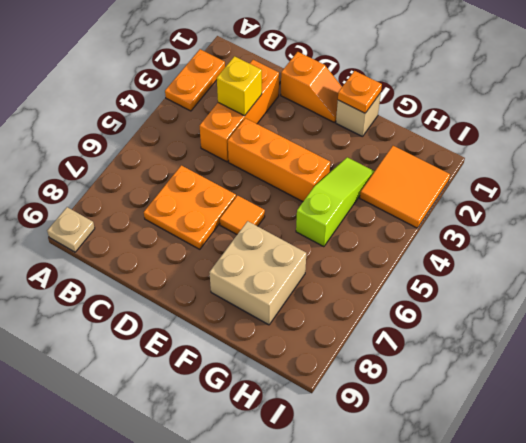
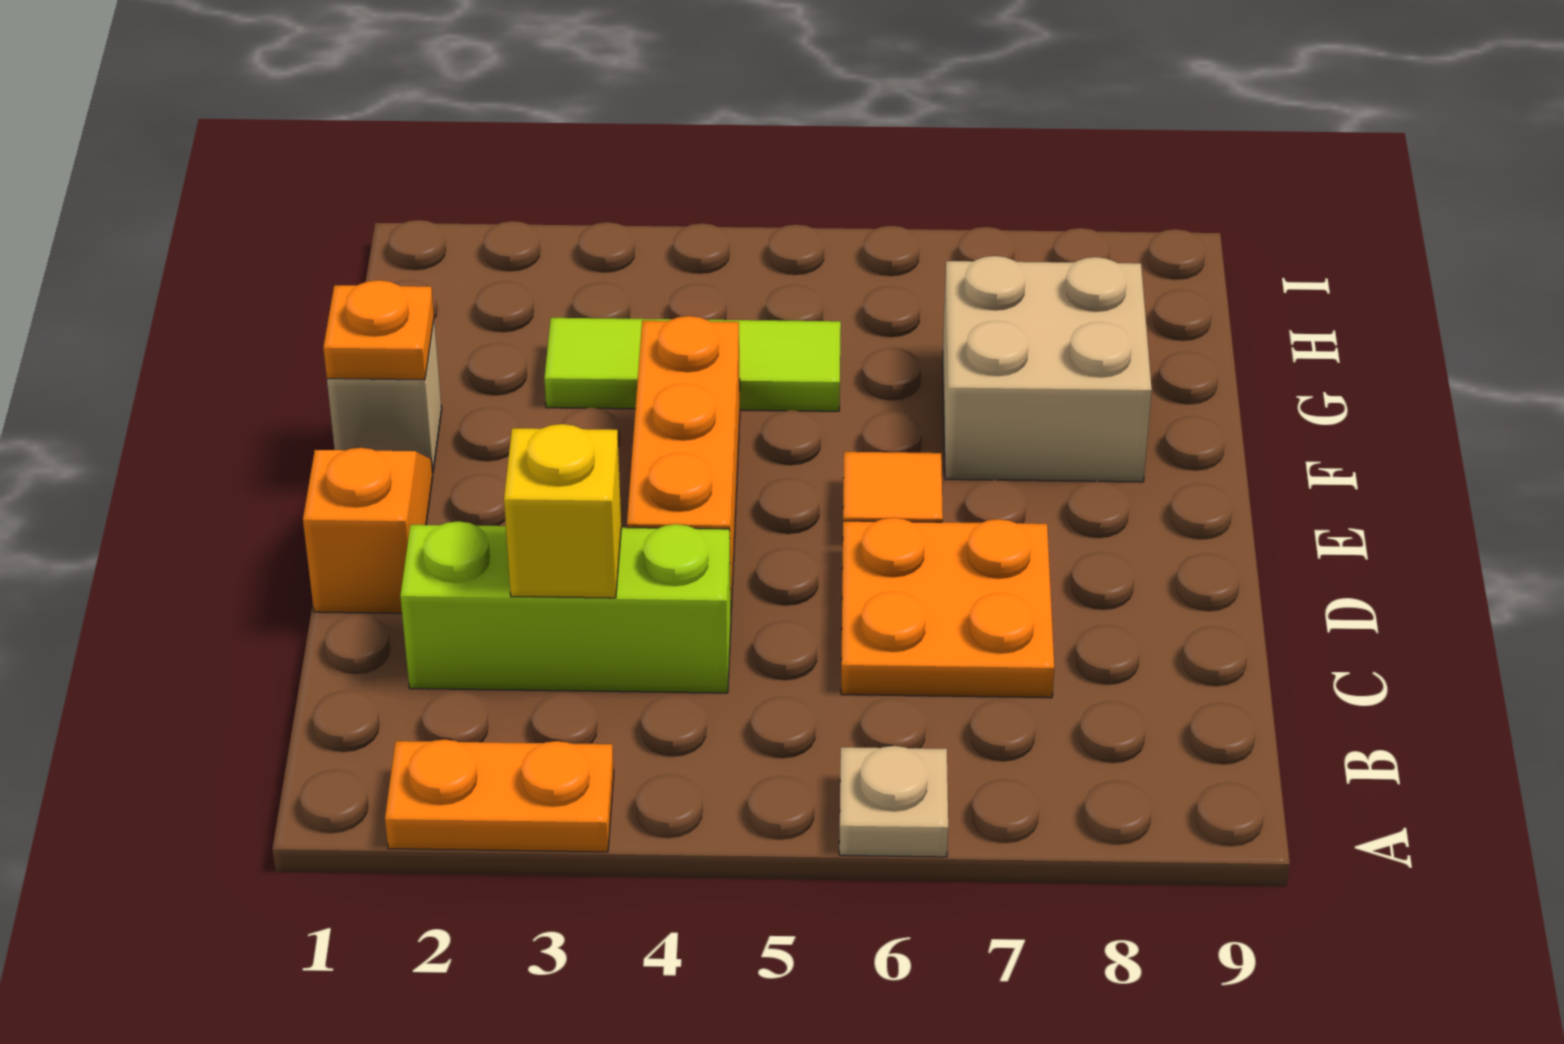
tan 1x1 plate [47,207,95,252] -> tan 1x1 plate moved to [839,746,948,857]
orange 1x3 brick [200,60,279,162] -> lime 1x3 brick [400,521,731,693]
lime 1x3 slope [296,157,374,247] -> lime 1x3 tile [544,318,841,411]
orange 2x2 tile [360,146,450,228] -> none

